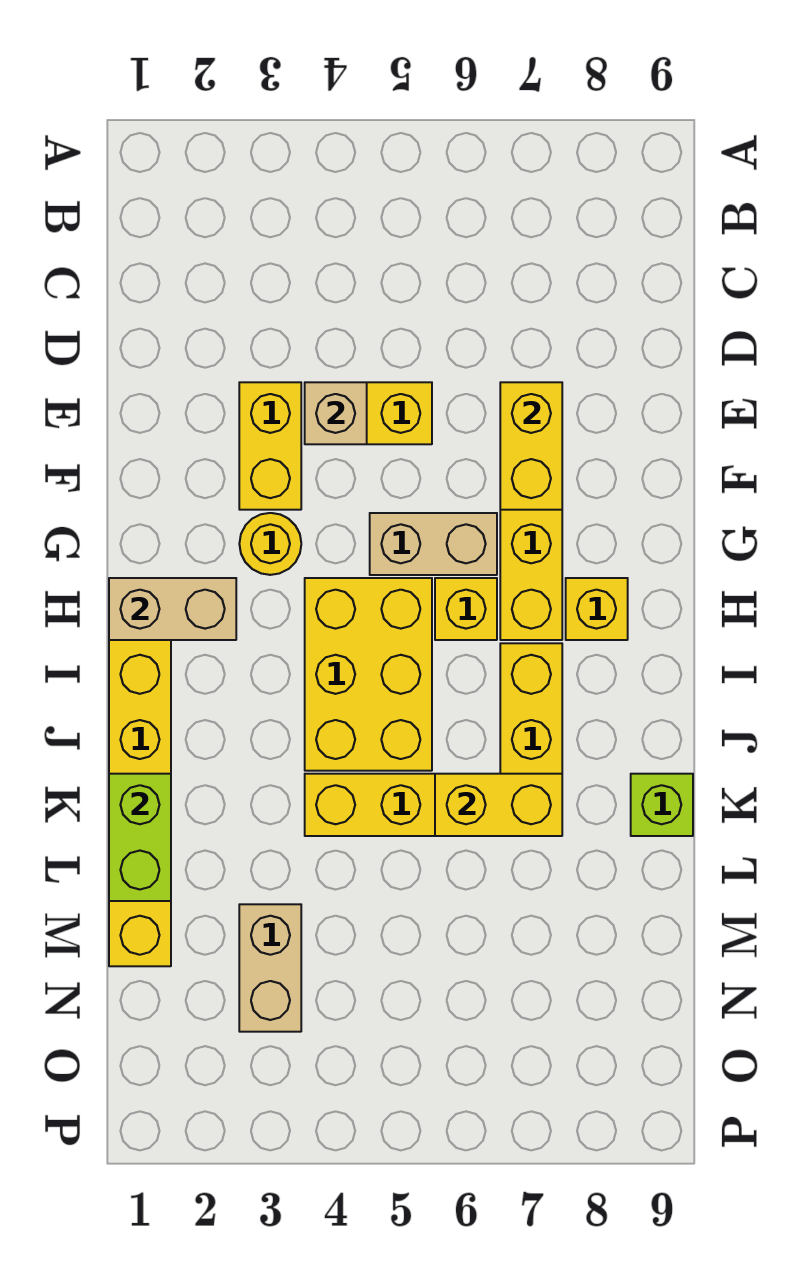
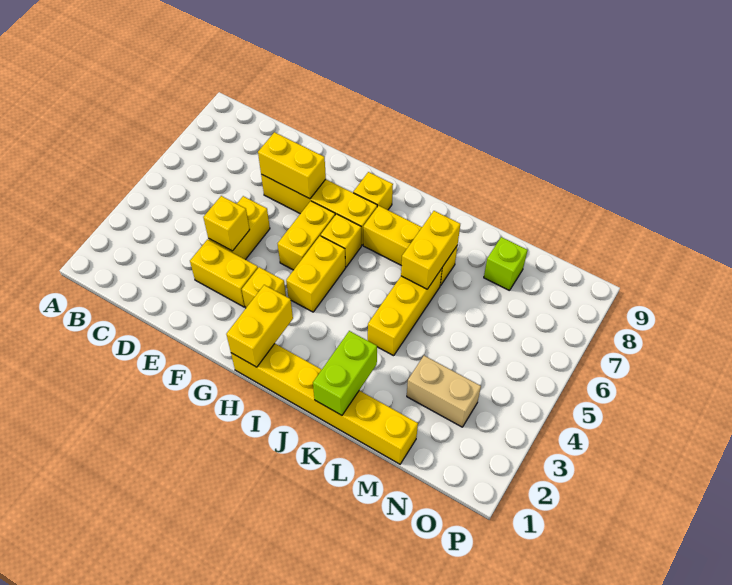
tan 1x1 brick [305,382,367,444] -> yellow 1x1 brick [203,196,250,251]
yellow 1x1 round brick [239,513,301,575] -> yellow 1x1 brick [242,267,286,308]
tan 1x2 brick [370,513,497,575] -> yellow 1x2 brick [278,201,335,270]
tan 1x2 brick [109,578,236,640] -> yellow 1x2 brick [226,285,293,367]
yellow 2x3 brick [305,578,432,771] -> yellow 1x2 brick [286,236,346,312]
lime 1x2 brick [109,774,171,901] -> lime 1x2 brick turned to [313,331,377,415]
lime 1x1 brick [631,774,693,836] -> lime 1x1 brick moved to [484,237,527,291]

